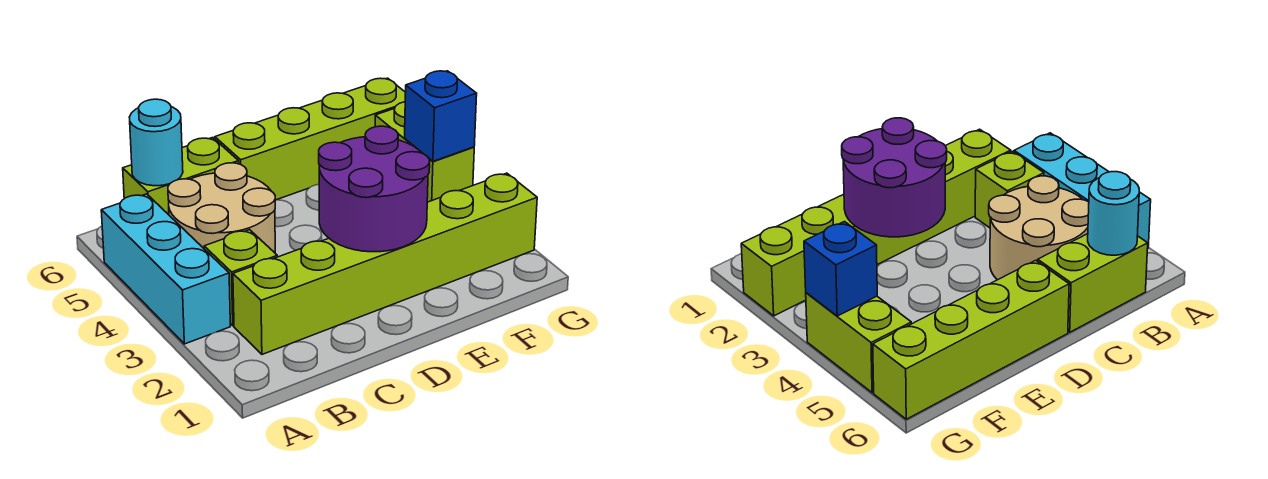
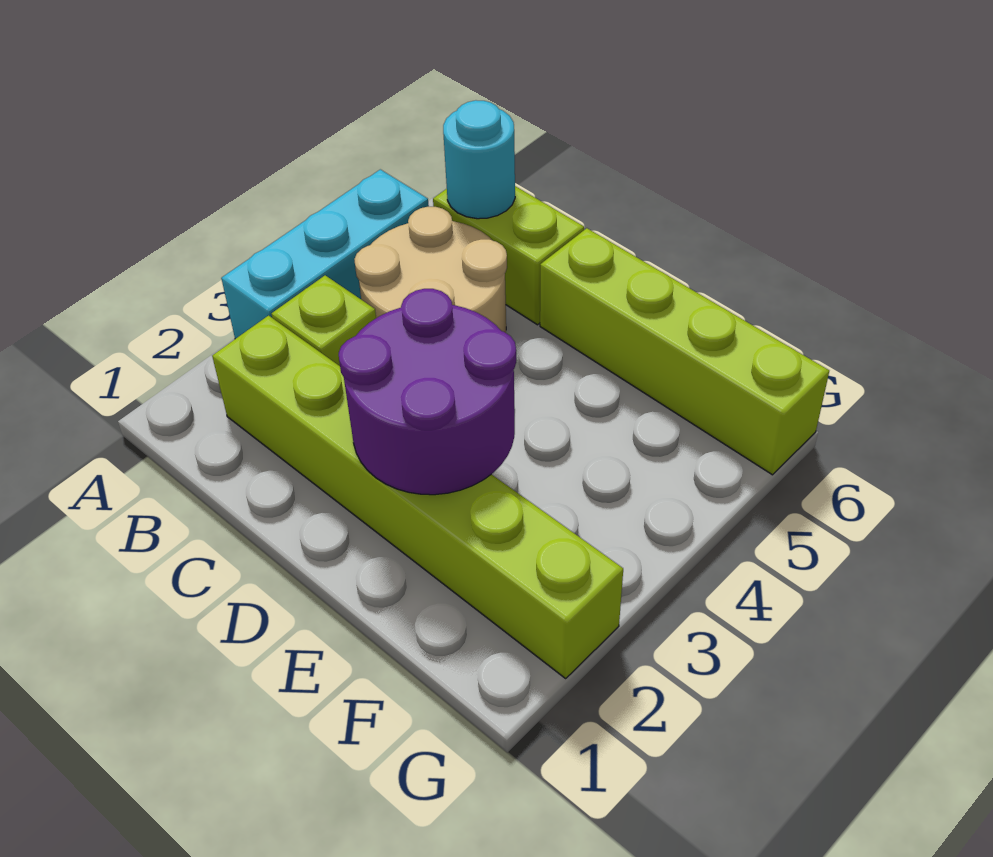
lime 1x2 brick [375,102,474,202] -> none
blue 1x1 brick [405,71,477,161] -> none

